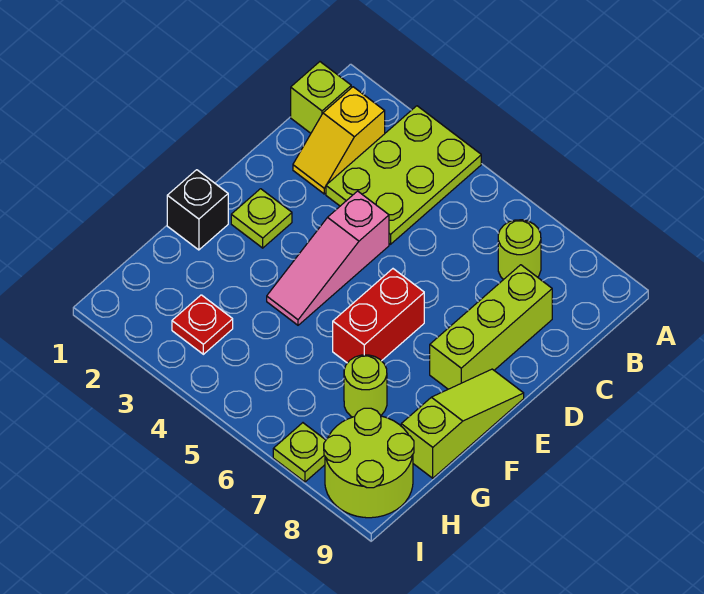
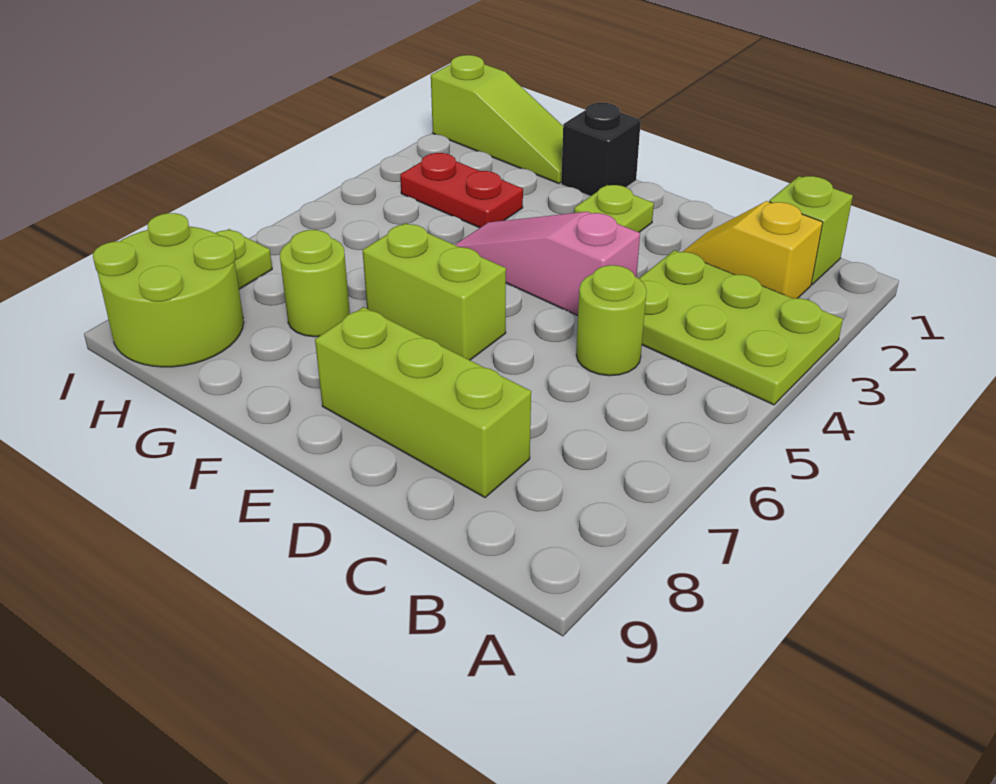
lime 1x1 round brick [498,220,541,280] -> lime 1x1 round brick moved to [576,265,647,376]
red 1x2 brick [333,269,424,363] -> lime 1x2 brick [363,223,506,360]
lime 1x3 slope [401,369,524,478] -> lime 1x3 slope moved to [431,55,563,184]
red 1x1 plate [172,295,233,354] -> red 1x2 plate [400,153,523,228]

